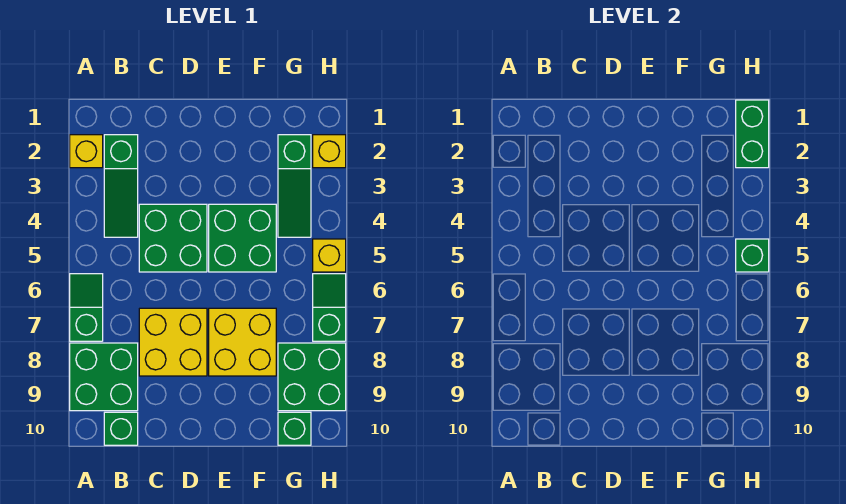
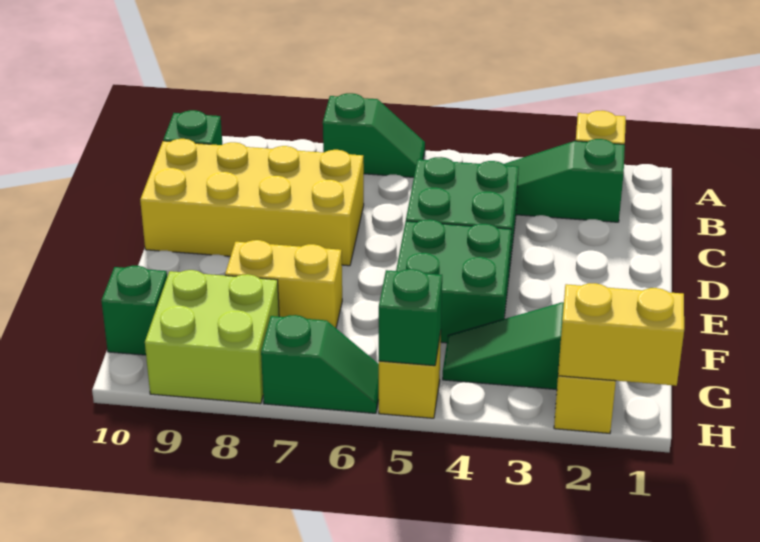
green 2x2 brick [70,343,138,411] -> none
yellow 2x2 brick [139,308,207,376] -> yellow 2x4 brick [140,139,364,266]
yellow 2x2 brick [209,308,276,376] -> yellow 1x2 brick [225,240,342,328]
green 2x2 brick [278,343,346,411] -> lime 2x2 brick [145,270,279,404]
green 1x2 brick [736,100,769,168] -> yellow 1x2 brick [558,283,684,386]

